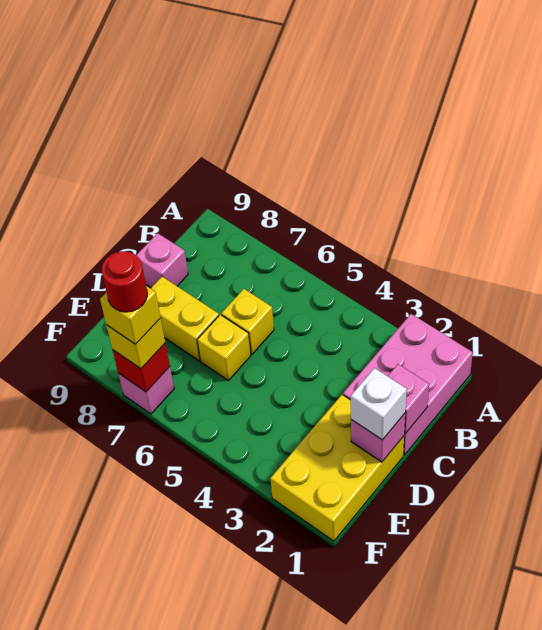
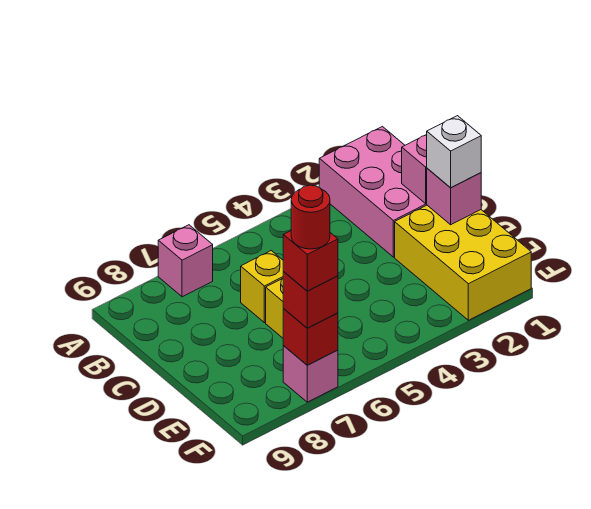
pink 1x1 brick [136,233,188,288] -> pink 1x1 brick moved to [158,225,213,297]
yellow 1x2 brick [151,277,219,361] -> none
yellow 1x1 brick [106,318,165,369] -> red 1x1 brick [283,272,338,328]
yellow 1x1 brick [100,286,161,344] -> red 1x1 brick [283,231,338,291]

